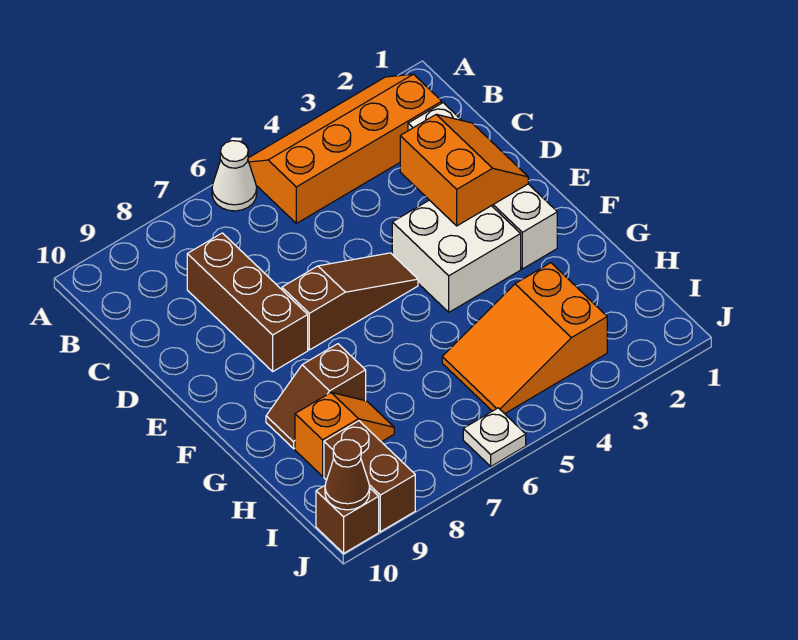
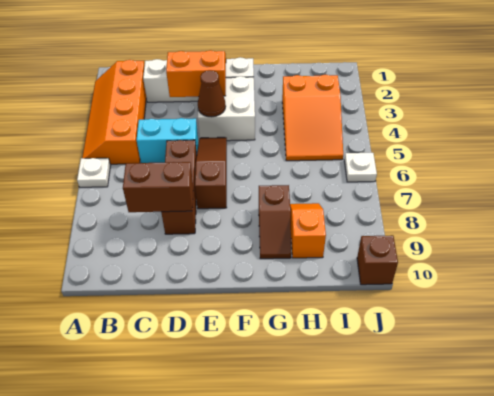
white 1x1 cone [212,141,257,211] -> white 1x1 plate [77,158,111,187]
none -> cyan 1x2 brick [137,118,198,163]
brown 1x3 brick [187,233,308,371] -> brown 1x3 brick turned to [161,140,197,234]
brown 1x2 brick [324,421,415,532] -> brown 1x2 brick moved to [123,162,193,212]
brown 1x1 cone [325,440,370,510] -> brown 1x1 cone moved to [198,70,226,117]

